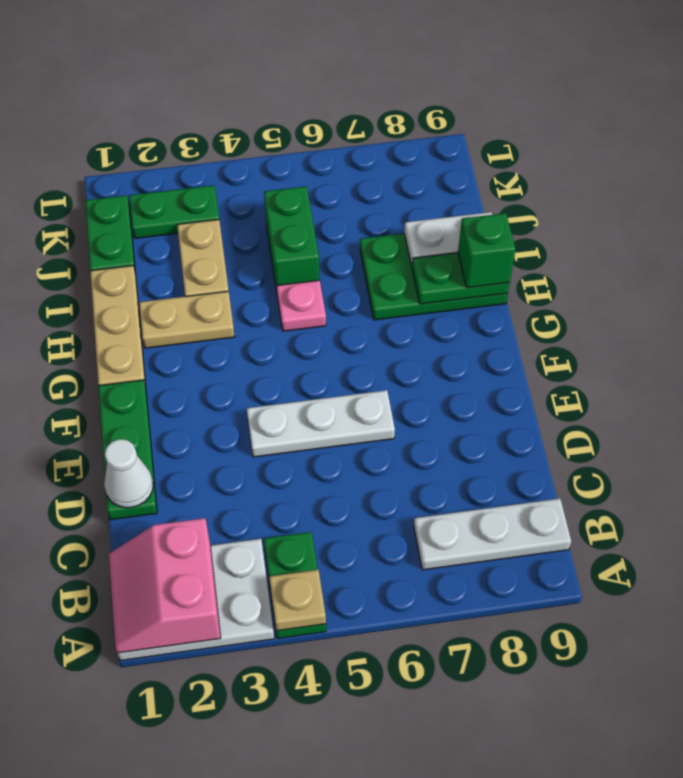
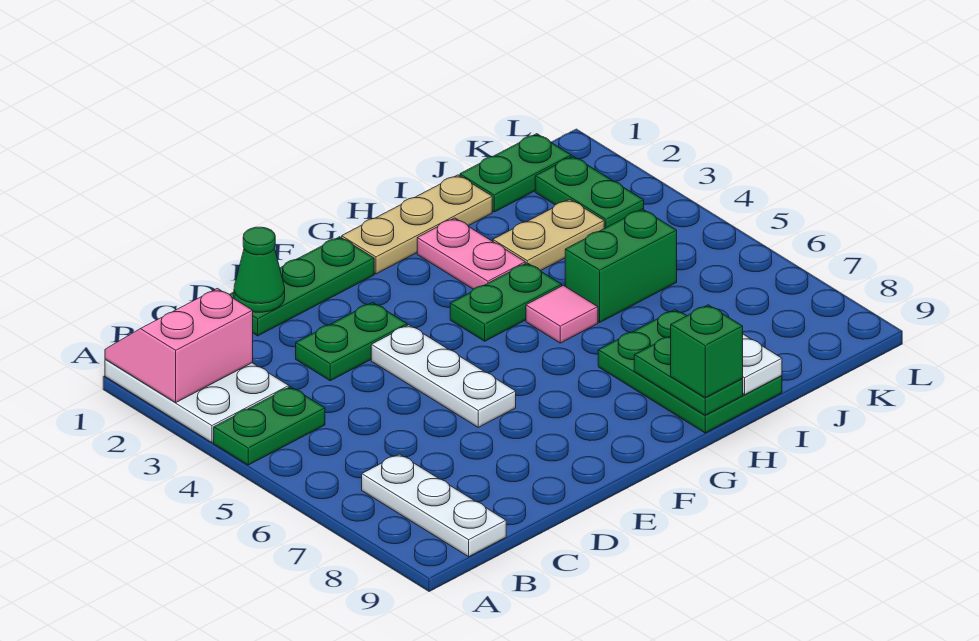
tan 1x1 plate [269,570,326,631] -> none
white 1x1 cone [104,439,153,508] -> green 1x1 cone [234,227,285,312]
none -> green 1x2 plate [296,302,407,381]
none -> green 1x2 plate [450,263,562,341]
tan 1x2 plate [139,291,235,348] -> pink 1x2 plate [417,218,525,289]
pink 1x1 plate [277,280,326,331] -> pink 1x1 tile [526,285,598,343]

